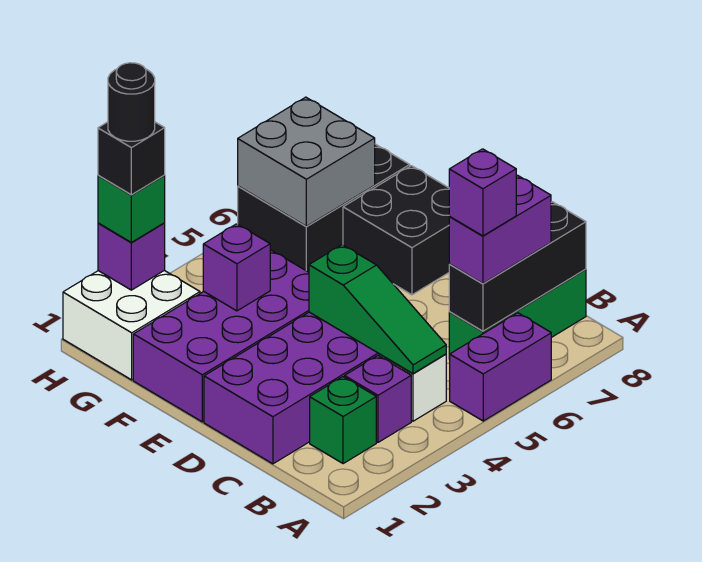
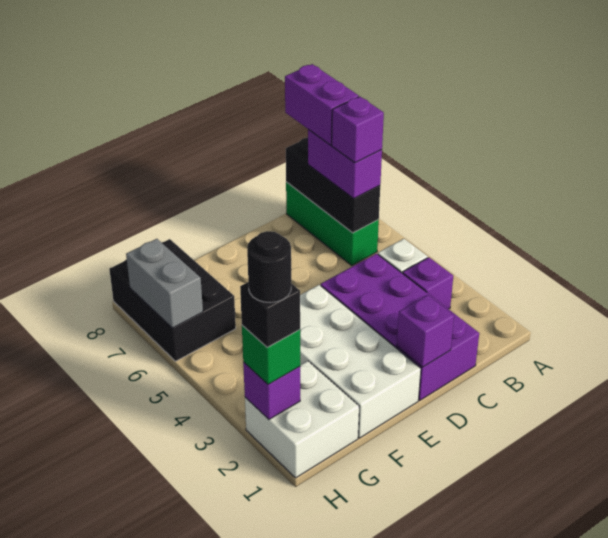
purple 1x2 brick [450,313,551,421] -> purple 1x2 brick moved to [285,64,359,145]
green 1x1 brick [310,377,376,464] -> none
green 1x3 slope [309,245,446,374] -> none
purple 2x4 brick [133,250,309,422] -> white 2x4 brick [300,285,421,438]
black 2x2 brick [343,166,450,295] -> none
purple 1x1 brick [203,224,270,311] -> purple 1x1 brick moved to [397,295,454,367]
grey 2x2 brick [238,97,375,226] -> grey 1x2 brick [126,239,203,328]

